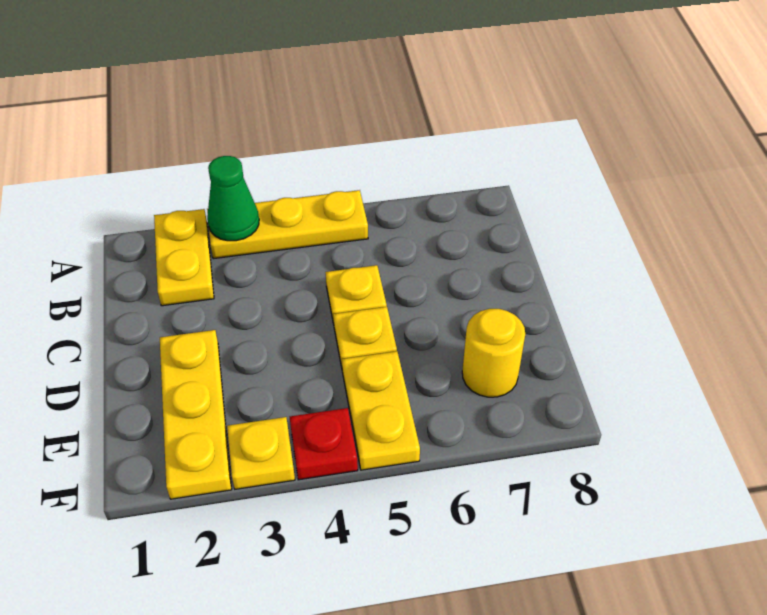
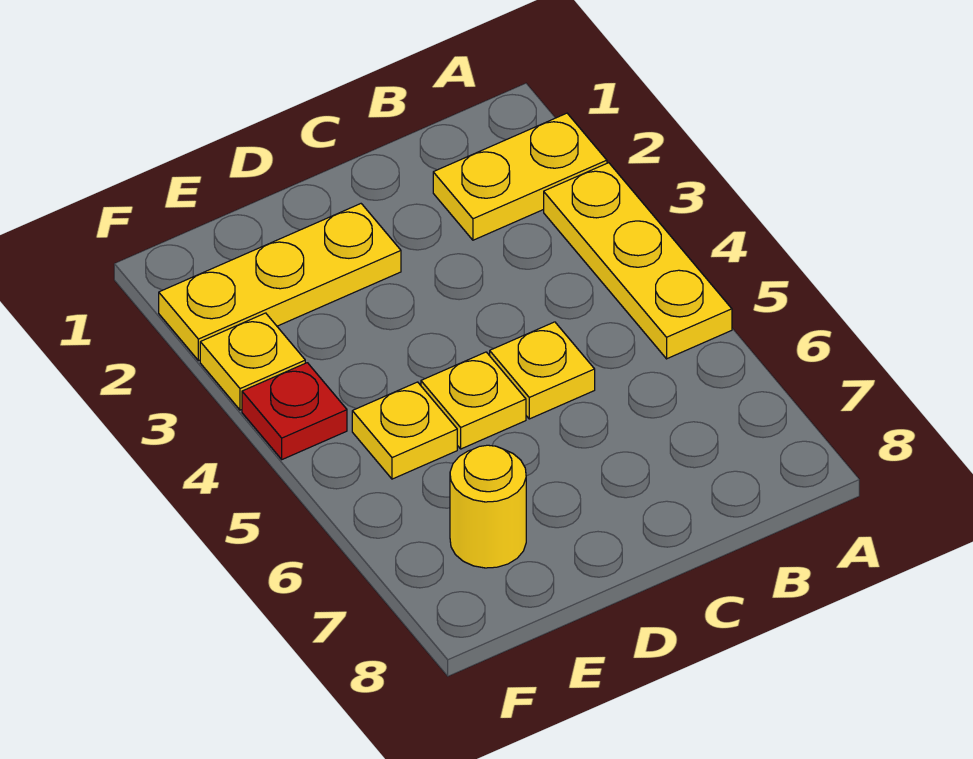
green 1x1 cone [207,156,259,241] -> none
yellow 1x2 plate [342,351,420,470] -> yellow 1x1 plate [352,382,457,479]

